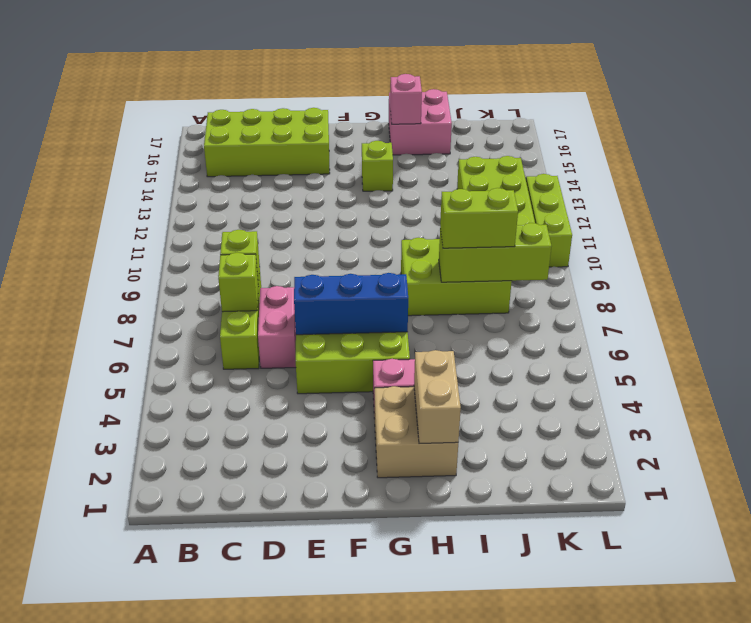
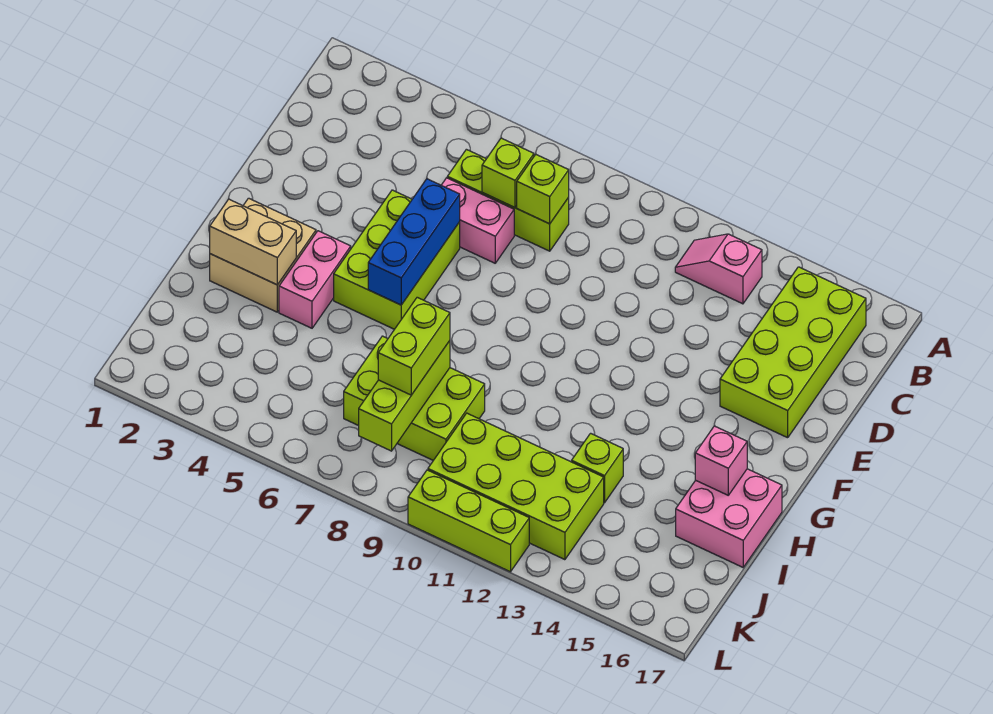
none -> pink 1x2 slope [675,234,762,304]
lime 1x1 brick [362,141,393,191] -> lime 1x1 brick moved to [572,433,623,503]
lime 2x3 brick [401,238,512,316] -> lime 2x3 brick turned to [344,336,485,460]

